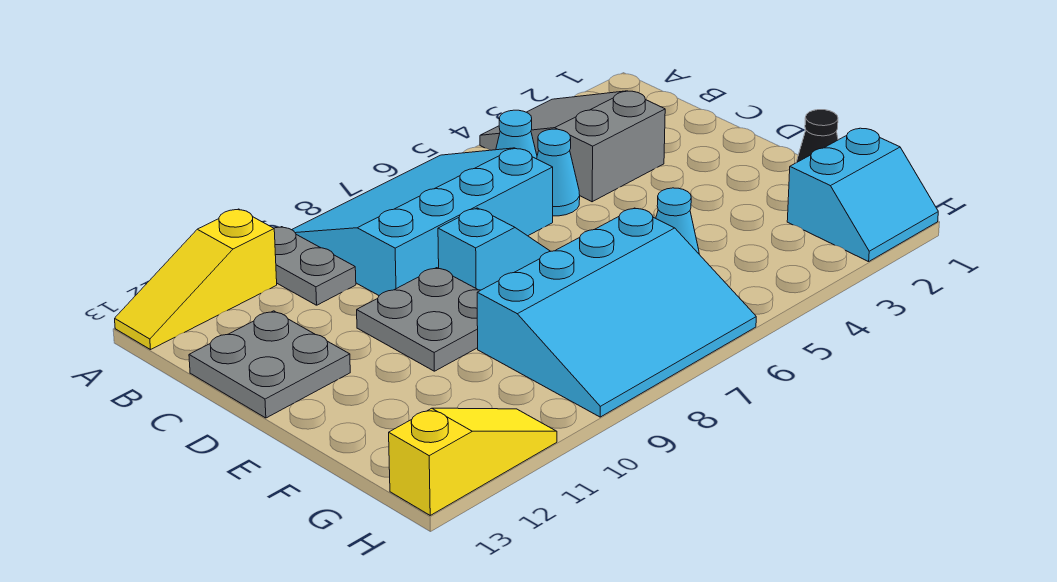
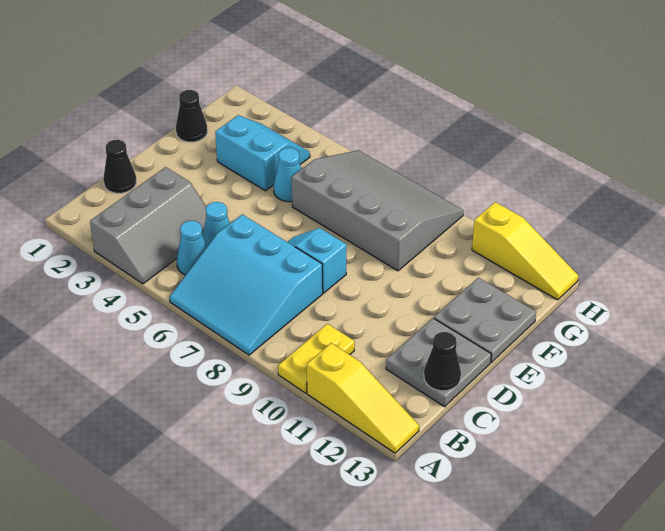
grey 2x3 slope [480,91,665,202] -> grey 2x3 slope turned to [90,167,206,284]
cyan 3x4 slope [292,148,553,295] -> cyan 3x3 slope [169,214,323,355]
grey 1x2 plate [274,227,356,305] -> yellow 1x2 plate [278,324,355,393]
none -> black 1x1 cone [103,140,136,193]
none -> black 1x1 cone [424,332,461,391]
grey 2x2 plate [357,268,480,371] -> grey 2x2 plate moved to [434,278,536,362]
cyan 3x4 slope [477,208,756,417] -> grey 3x4 slope [292,150,464,271]
cyan 2x2 slope [787,128,938,262] -> cyan 2x2 slope moved to [215,115,310,191]
yellow 1x3 slope [389,408,557,515] -> yellow 1x3 slope turned to [472,202,578,300]

